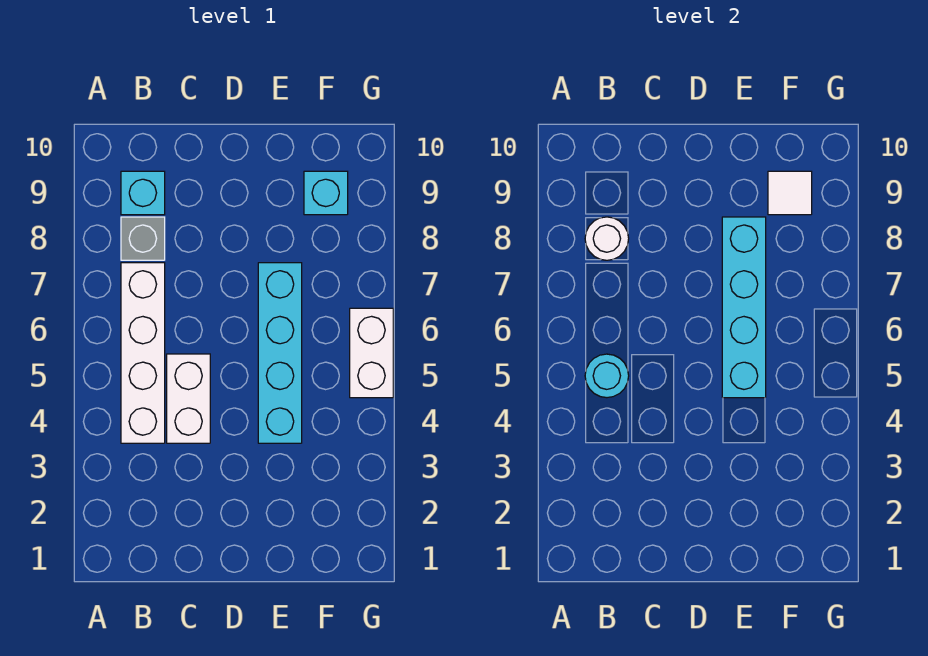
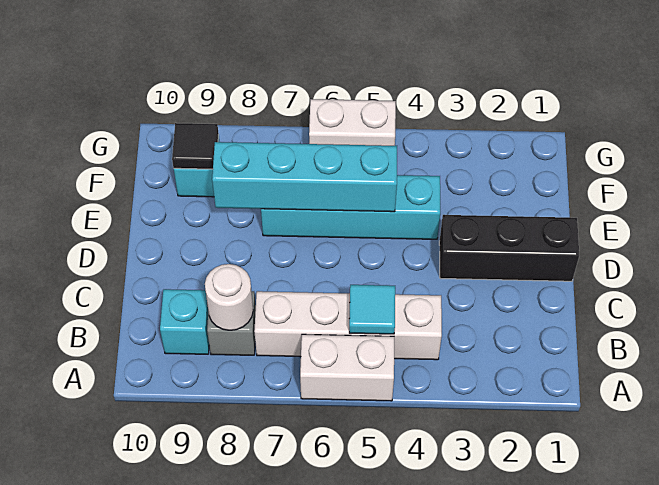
cyan 1x1 round brick [585,354,629,398] -> cyan 1x1 tile [349,285,395,334]
white 1x2 brick [167,354,210,443] -> white 1x2 brick moved to [300,334,394,401]
none -> black 1x3 brick [439,215,579,281]
white 1x1 tile [768,171,812,215] -> black 1x1 tile [172,123,219,169]

